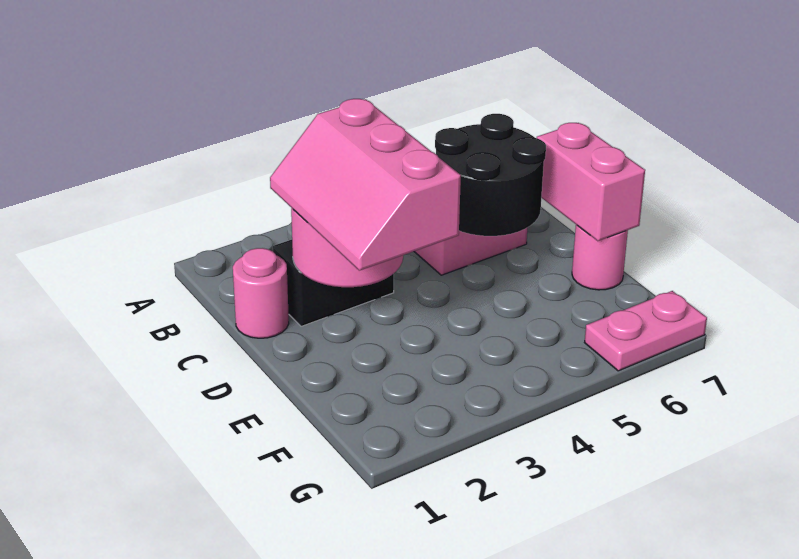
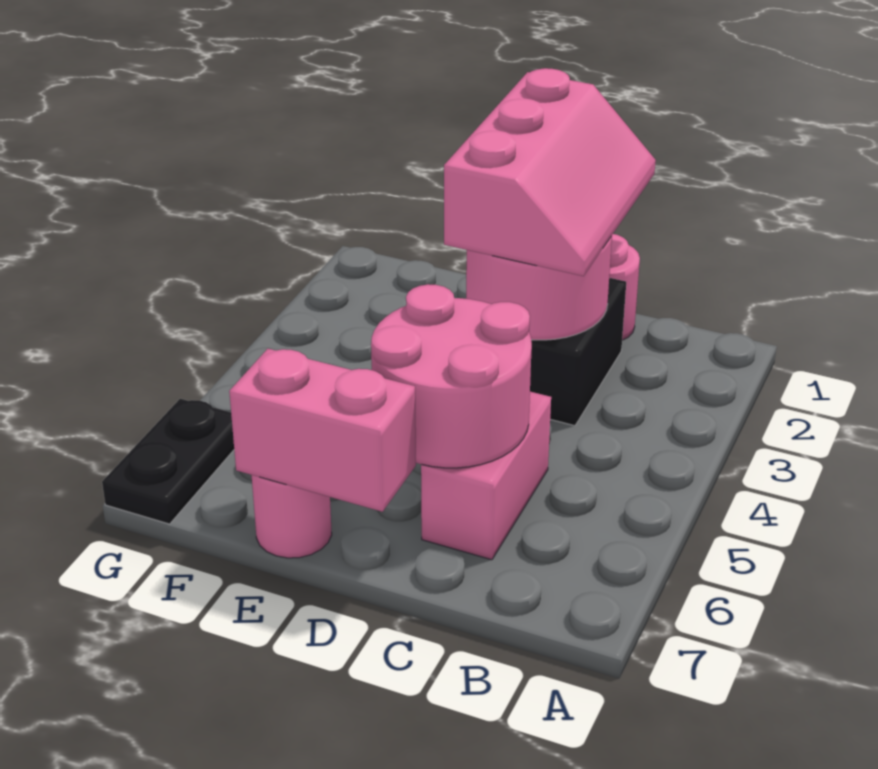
pink 2x3 slope [270,99,461,271] -> pink 2x3 slope turned to [444,68,656,276]
black 2x2 round brick [435,114,546,236] -> pink 2x2 round brick [371,284,532,468]
pink 1x2 plate [585,291,707,371] -> black 1x2 plate [102,399,234,524]

